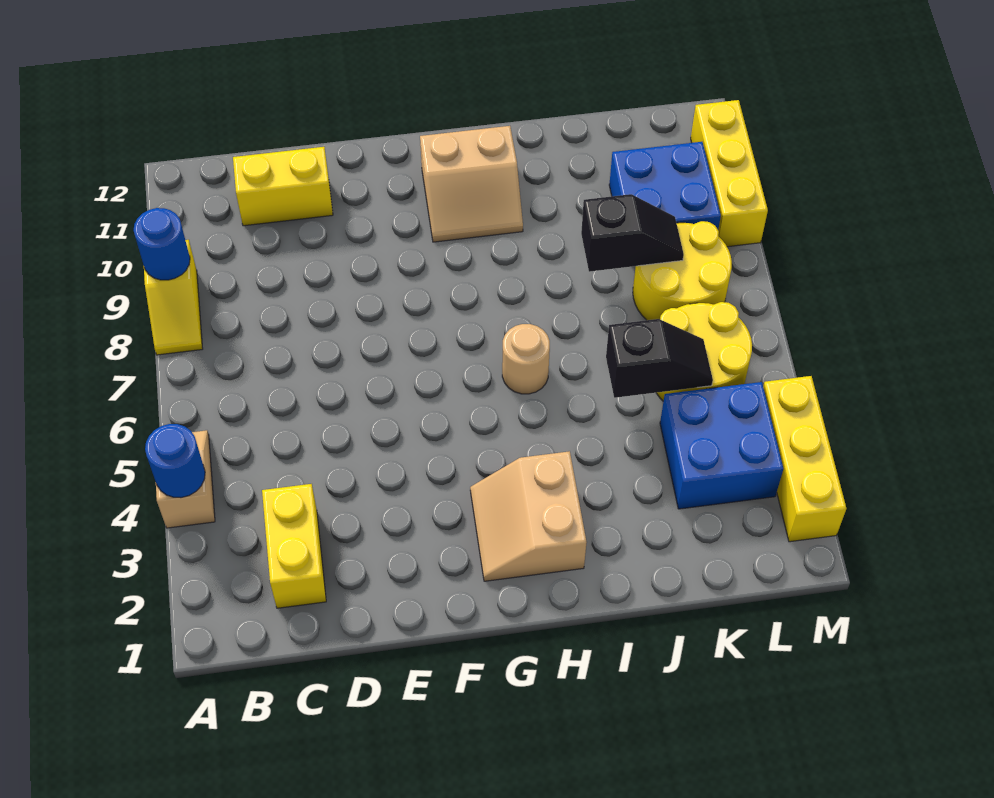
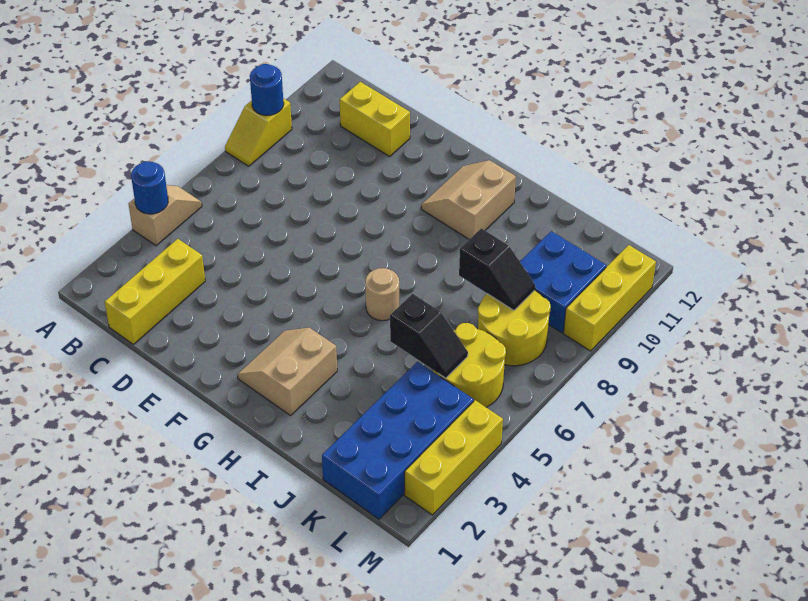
yellow 1x2 brick [262,484,326,608] -> yellow 1x3 brick [105,239,205,344]
tan 2x2 slope [420,126,523,242] -> tan 2x2 slope turned to [421,160,516,239]
blue 2x2 brick [660,382,783,509] -> blue 2x4 brick [322,362,474,519]

